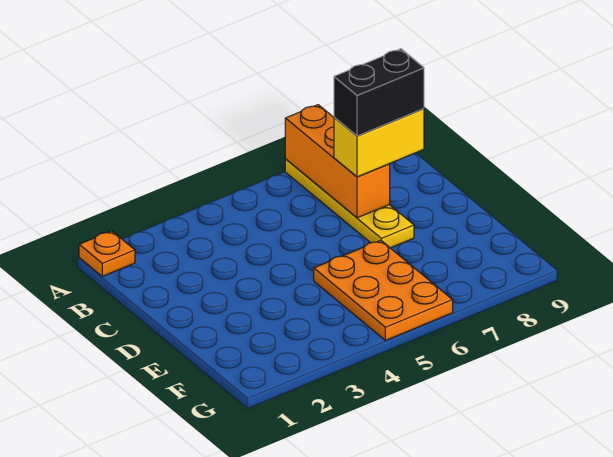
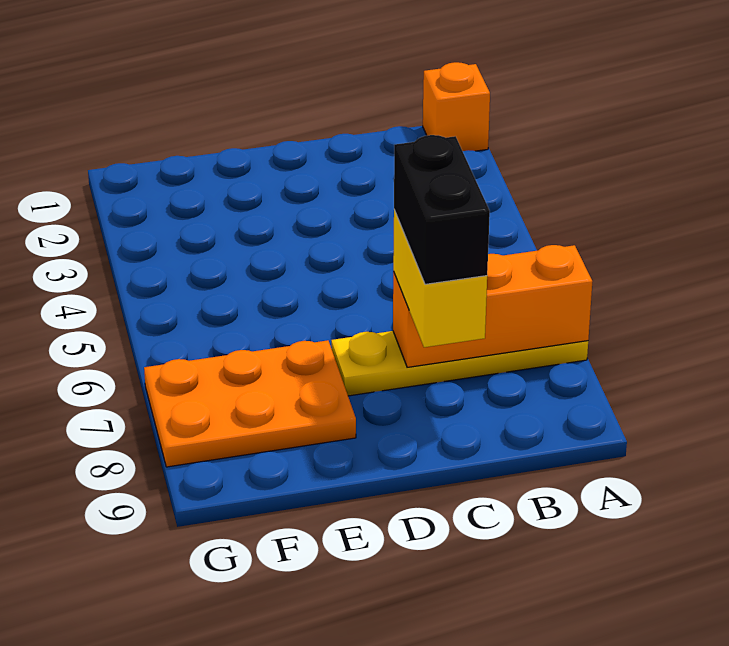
orange 1x1 plate [79,231,135,276] -> orange 1x1 brick [423,62,490,151]
orange 2x3 plate [314,240,453,340] -> orange 2x3 plate moved to [144,340,356,467]

